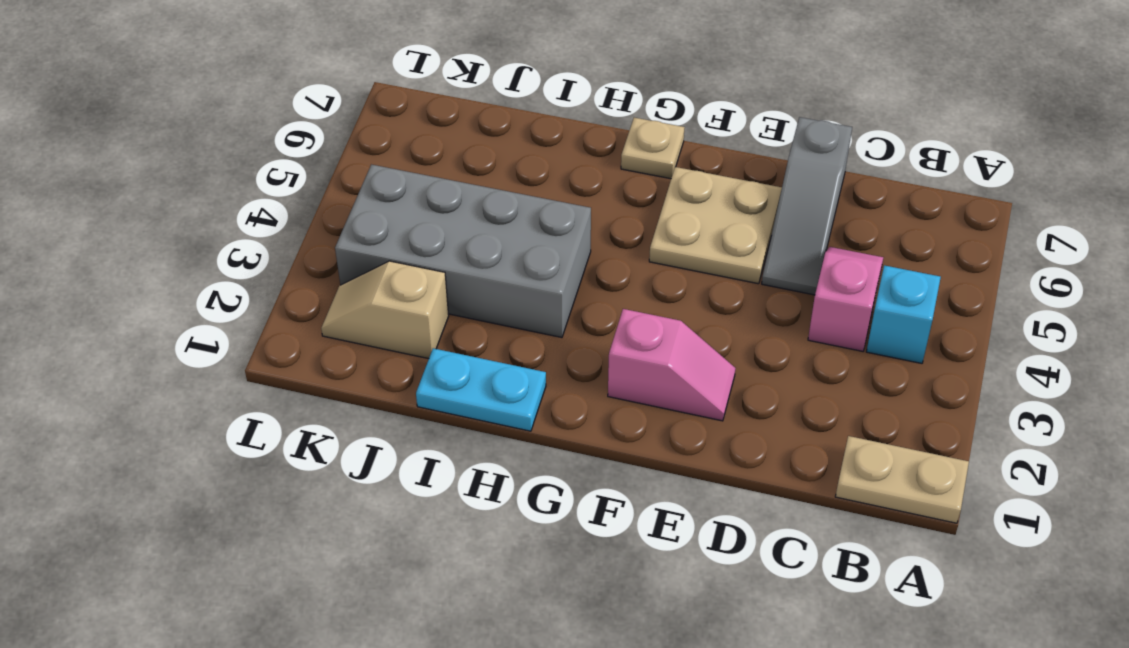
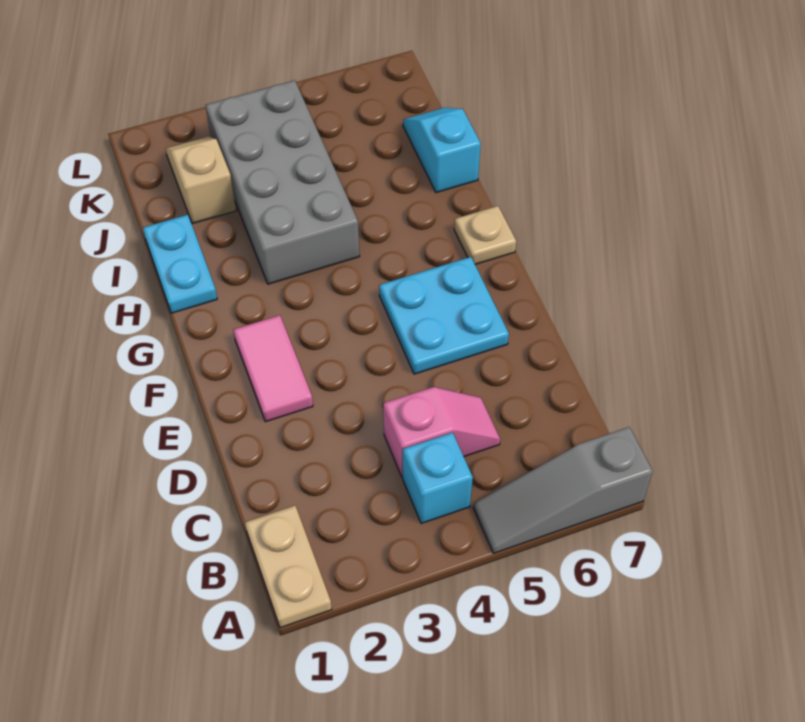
grey 1x3 slope [762,117,852,295] -> grey 1x3 slope moved to [473,427,653,553]
pink 1x2 slope [608,309,735,421] -> pink 1x2 tile [233,315,313,422]
tan 2x2 plate [649,167,782,284] -> cyan 2x2 plate [379,257,509,374]
none -> cyan 1x2 slope [403,108,481,193]

